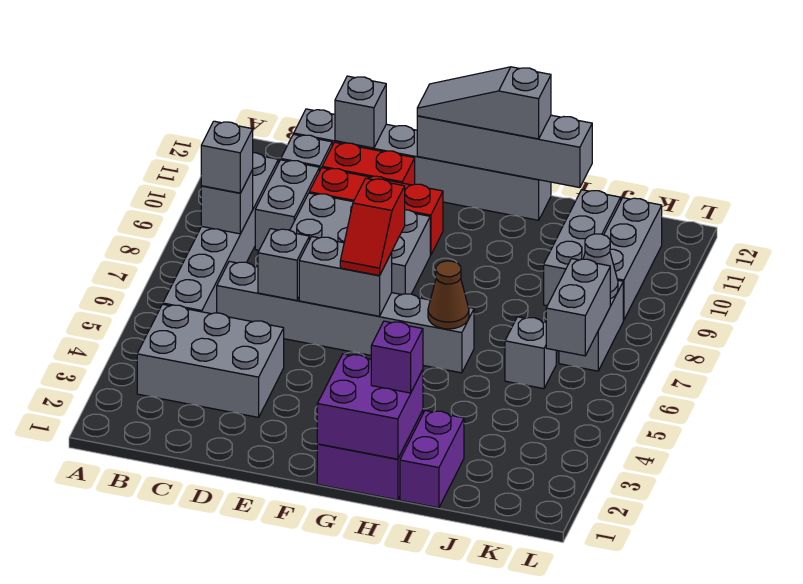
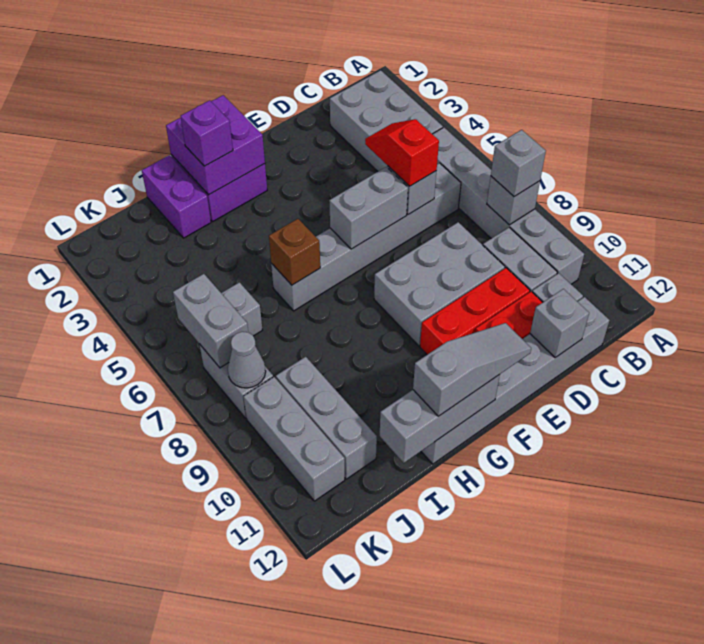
grey 2x3 brick [137,304,284,417] -> grey 2x3 brick turned to [330,70,443,171]
red 1x2 slope [340,178,405,276] -> red 1x2 slope moved to [365,119,439,186]
grey 1x4 brick [417,115,592,188] -> grey 1x3 brick [380,375,500,463]
brown 1x1 cone [428,261,469,329] -> brown 1x1 brick [269,219,320,285]

